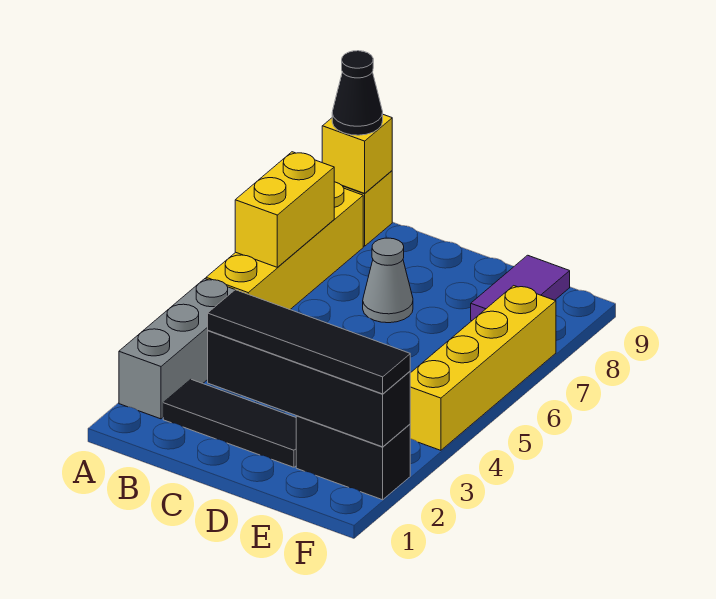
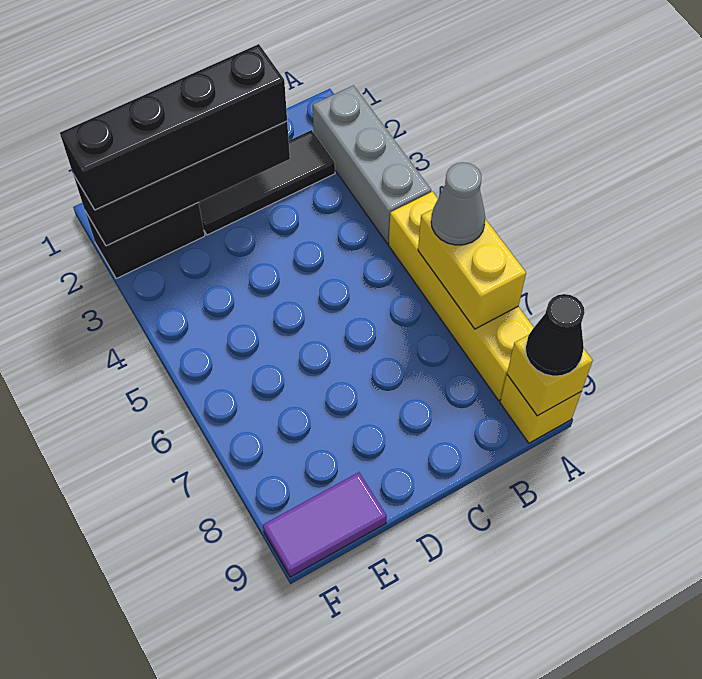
black 1x4 tile [208,290,410,394] -> black 1x4 brick [60,44,287,210]
grey 1x1 cone [363,238,413,323] -> grey 1x1 cone moved to [431,163,485,245]
purple 1x2 tile [471,255,570,321] -> purple 1x2 tile turned to [263,472,387,577]
yellow 1x4 brick [410,286,556,450] -> none

